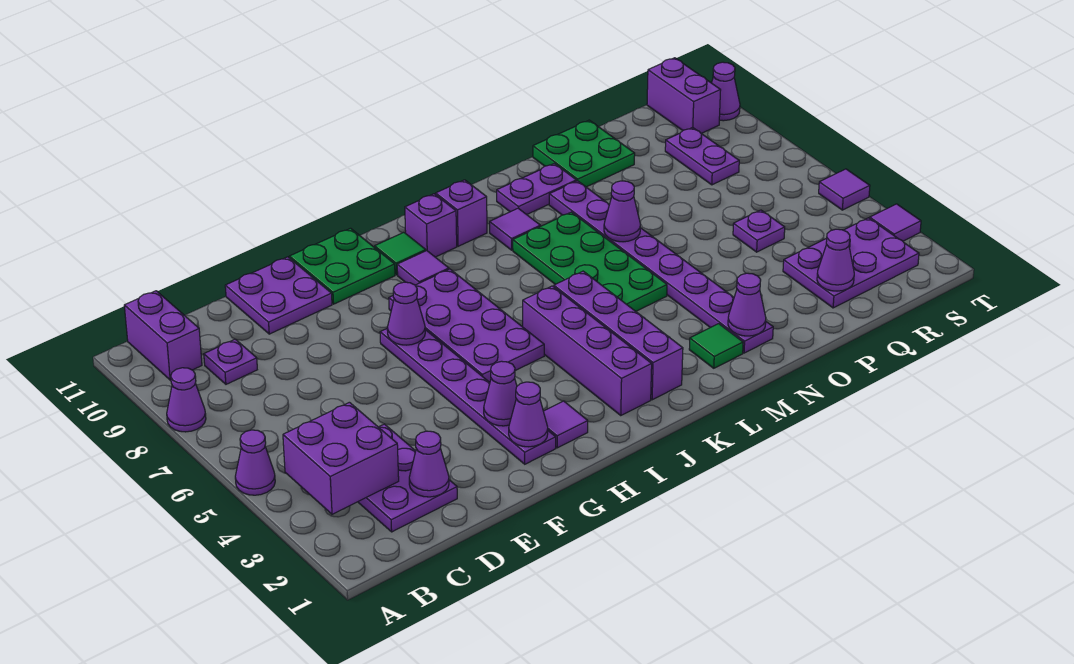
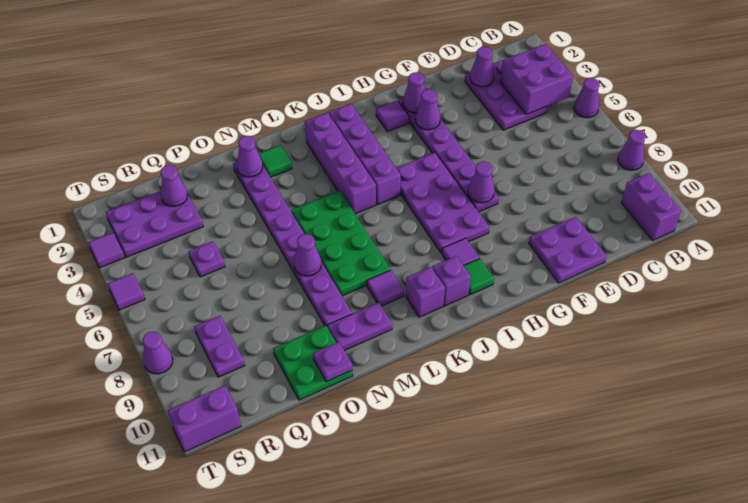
purple 1x1 plate [204,339,257,384] -> purple 1x1 plate moved to [313,342,352,382]
green 2x2 plate [289,228,395,304] -> none
purple 1x2 brick [647,58,721,133] -> purple 1x2 brick turned to [168,385,241,452]
purple 1x1 cone [712,62,740,121] -> purple 1x1 cone moved to [143,332,173,374]

